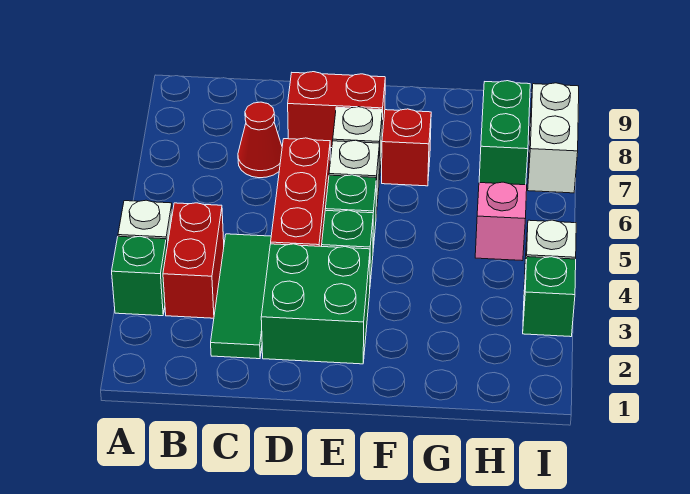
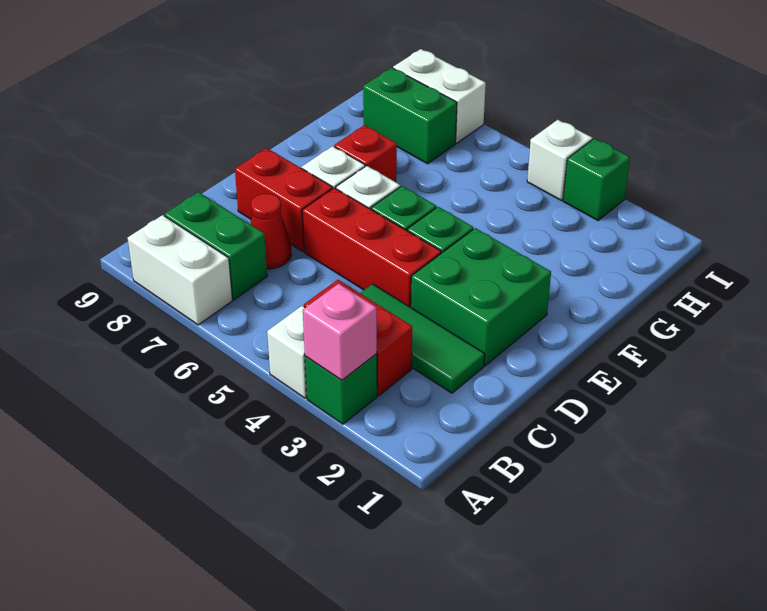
none -> white 1x2 brick [128,215,232,325]
none -> green 1x2 brick [164,192,267,300]
red 1x2 brick [288,72,385,148] -> red 1x2 brick turned to [235,148,333,251]
pink 1x1 brick [475,182,527,261] -> pink 1x1 brick moved to [303,284,377,380]

